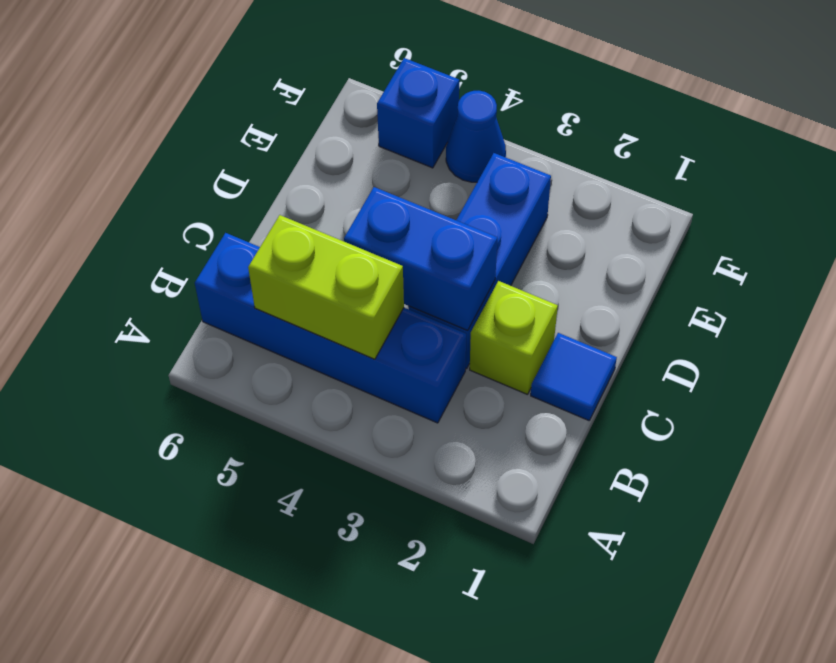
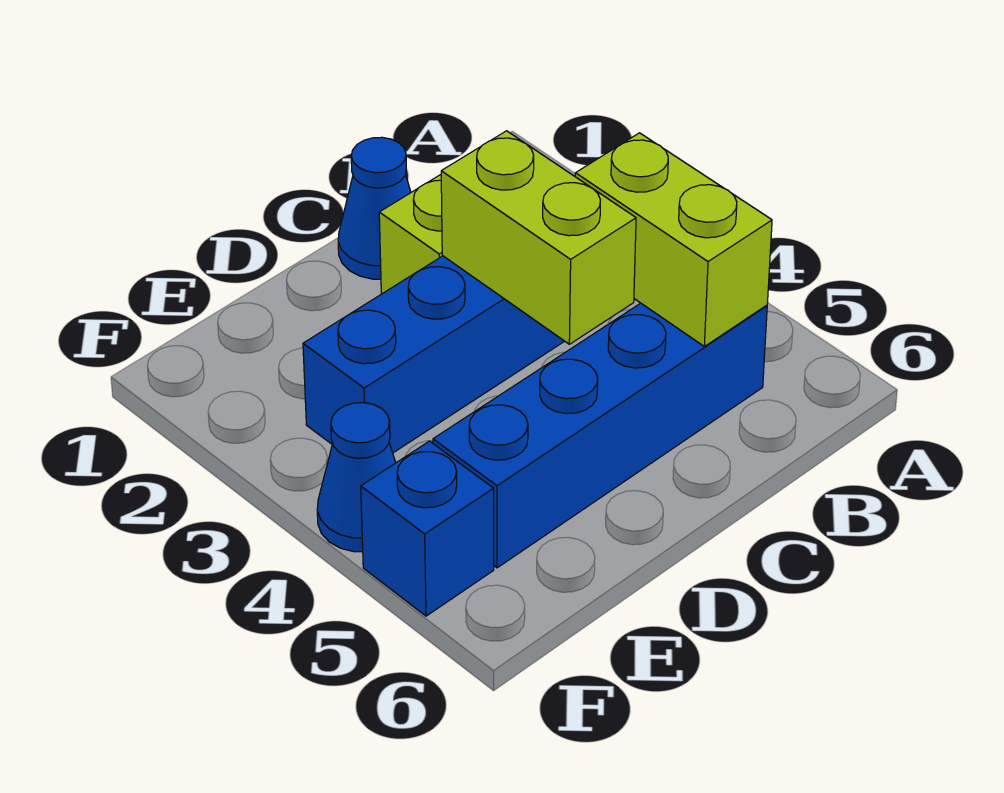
blue 1x4 brick [195,233,466,423] -> blue 1x4 brick turned to [433,303,767,568]
blue 1x1 tile [531,333,617,420] -> blue 1x1 cone [338,137,411,279]
blue 1x2 brick [344,187,497,331] -> lime 1x2 brick [441,131,636,344]

